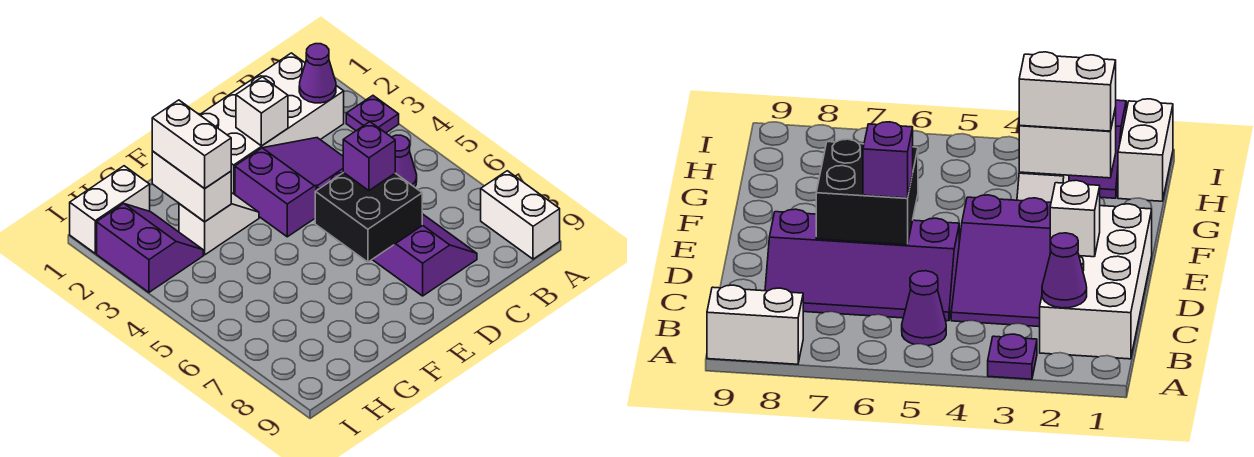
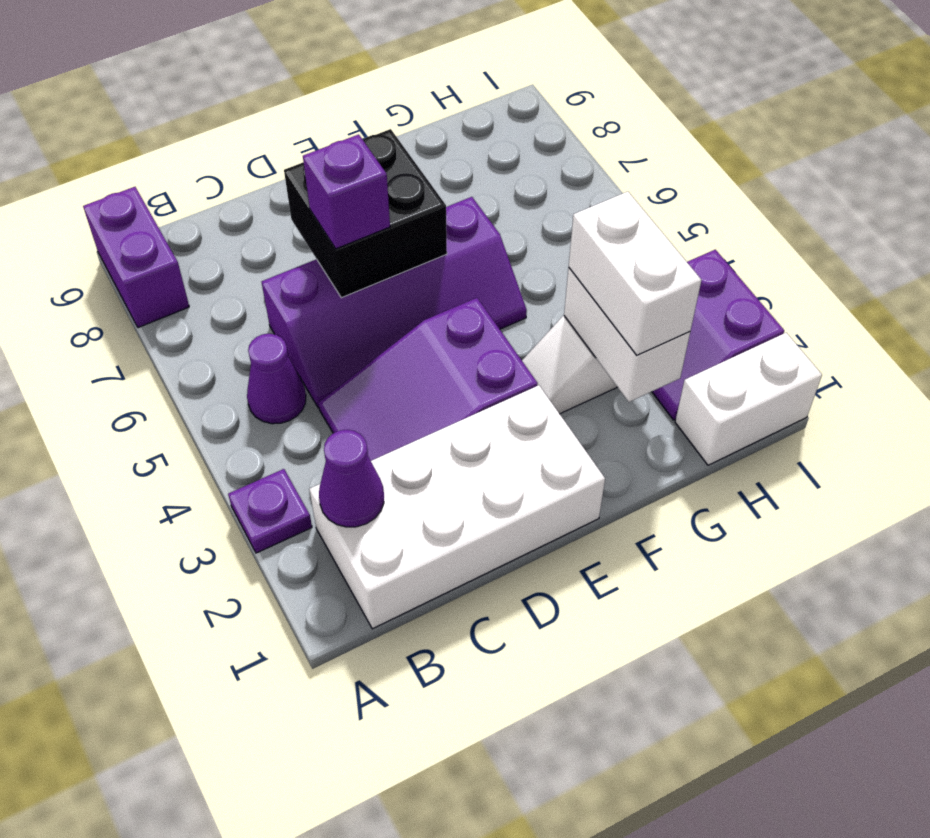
white 1x2 brick [481,171,560,259] -> purple 1x2 brick [83,187,189,328]
purple 2x4 slope [316,169,477,296] -> purple 2x4 slope turned to [262,197,527,408]
white 1x1 brick [236,77,288,146] -> none

